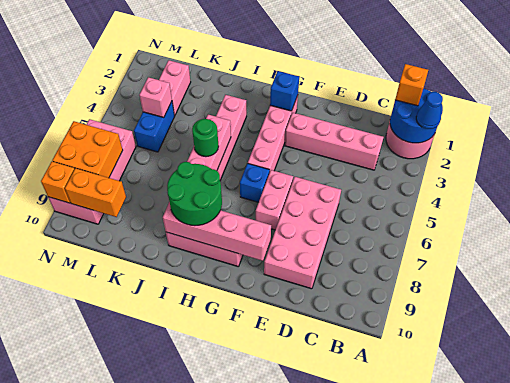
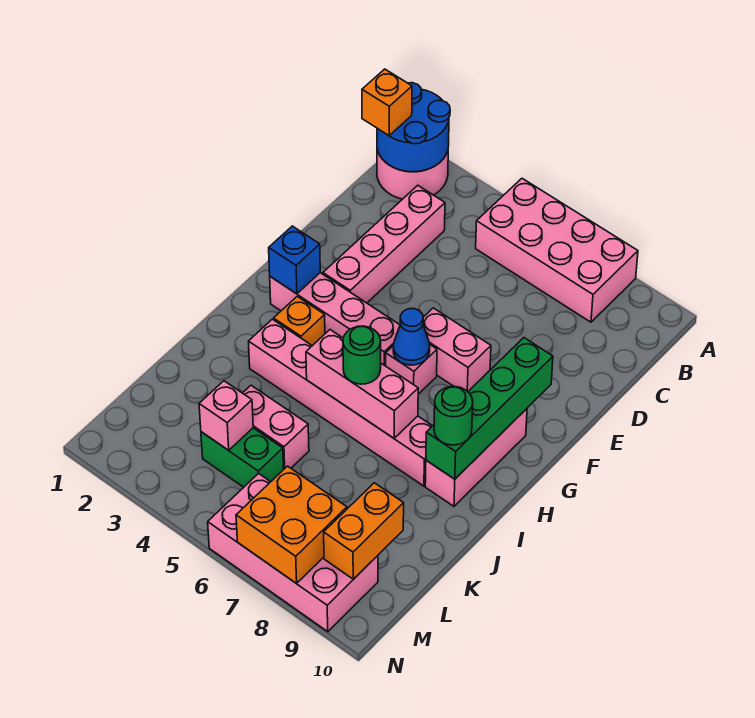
blue 1x1 cone [416,92,443,129] -> blue 1x1 cone moved to [393,308,430,365]
pink 2x4 brick [264,177,341,289] -> pink 2x4 brick moved to [476,178,638,322]
pink 1x4 brick [163,202,271,261] -> green 1x4 brick [426,338,553,479]
blue 1x1 brick [240,163,270,202] -> pink 1x1 brick [386,344,437,394]
green 2x2 round brick [167,162,222,225] -> green 1x1 round brick [434,386,473,445]
pink 1x2 brick [159,60,191,116] -> pink 1x2 brick moved to [243,385,309,469]
blue 1x2 brick [134,101,175,152] -> green 1x2 brick [201,428,284,487]
orange 1x1 brick [41,161,74,203] -> orange 1x1 brick moved to [274,296,325,346]

